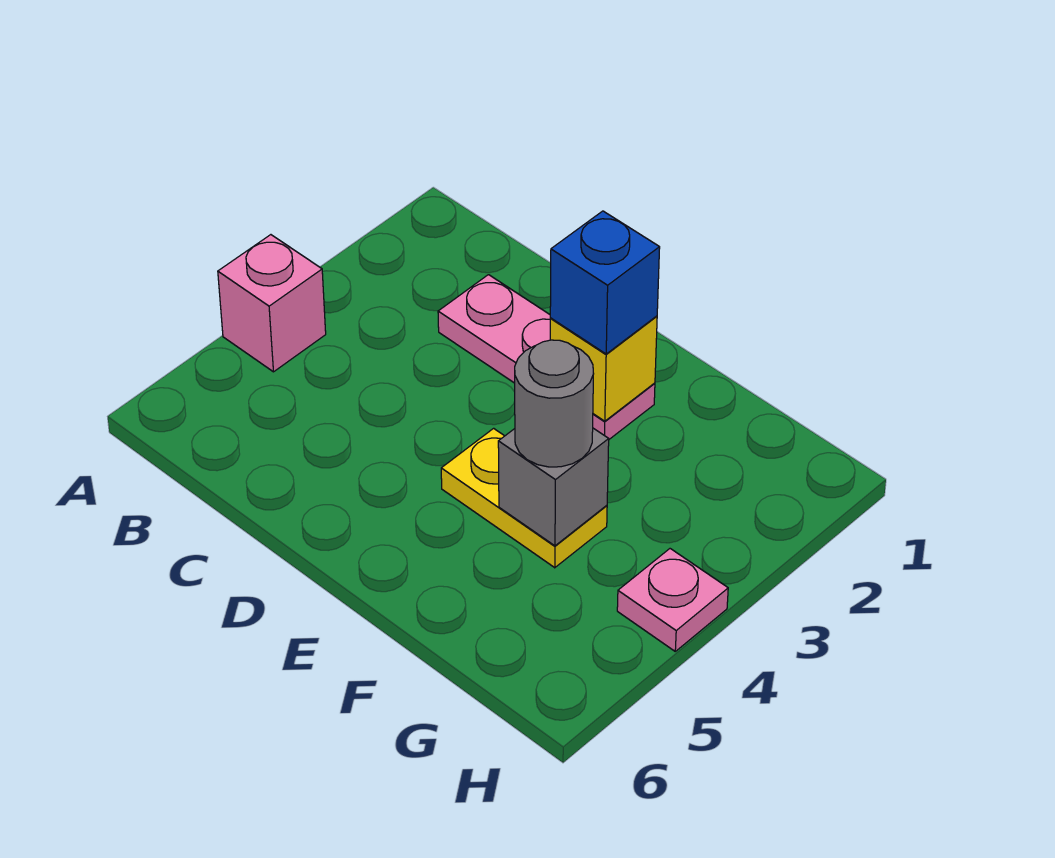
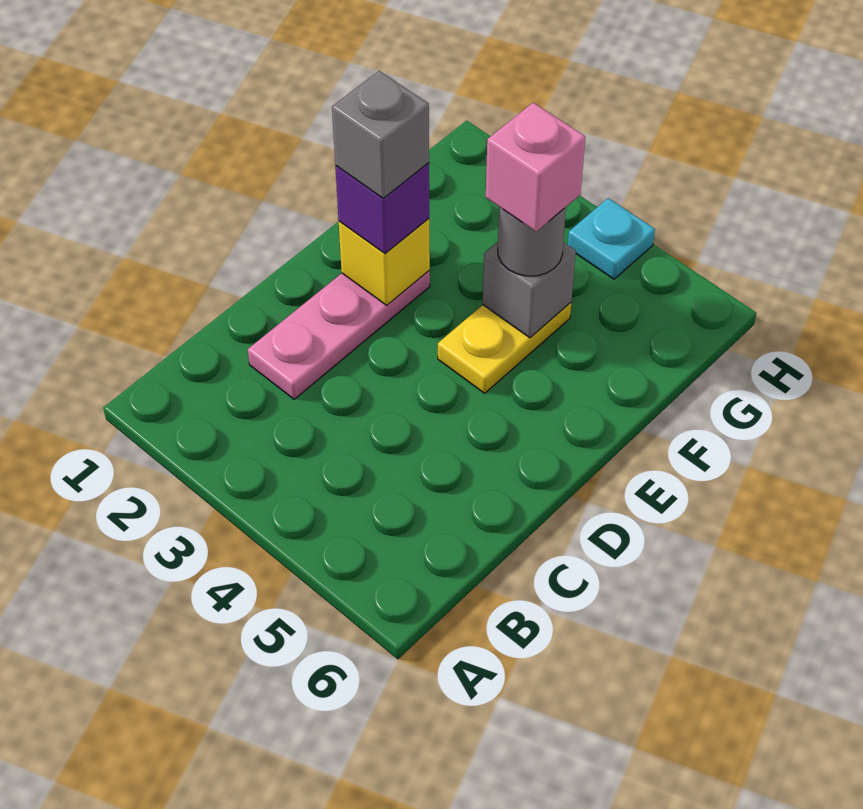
pink 1x1 brick [218,235,326,372] -> pink 1x1 brick moved to [486,103,585,232]
blue 1x1 brick [550,211,660,354] -> purple 1x1 brick [335,163,429,254]
none -> grey 1x1 brick [332,71,429,198]
pink 1x1 plate [617,549,728,651] -> cyan 1x1 plate [568,198,655,279]

